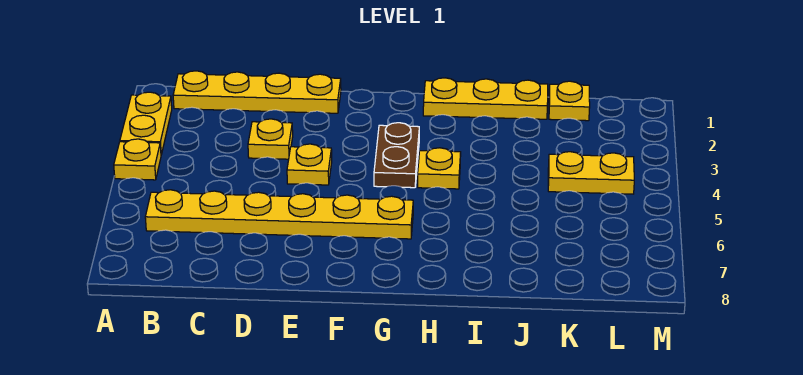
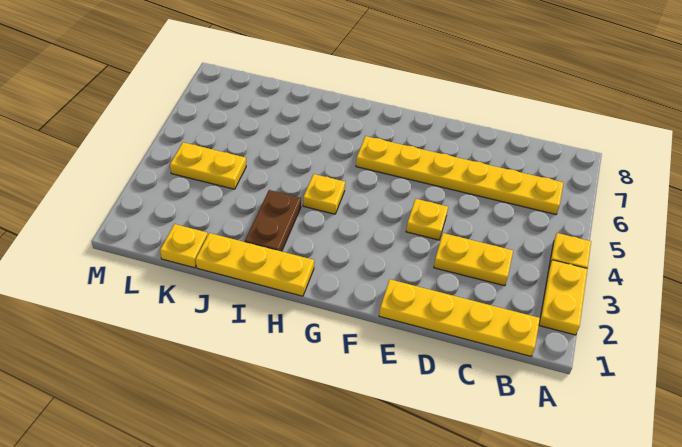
yellow 1x1 plate [248,119,293,159] -> yellow 1x2 plate [434,233,513,286]
brown 1x2 plate [374,123,419,188] -> brown 1x2 plate moved to [245,190,301,251]

